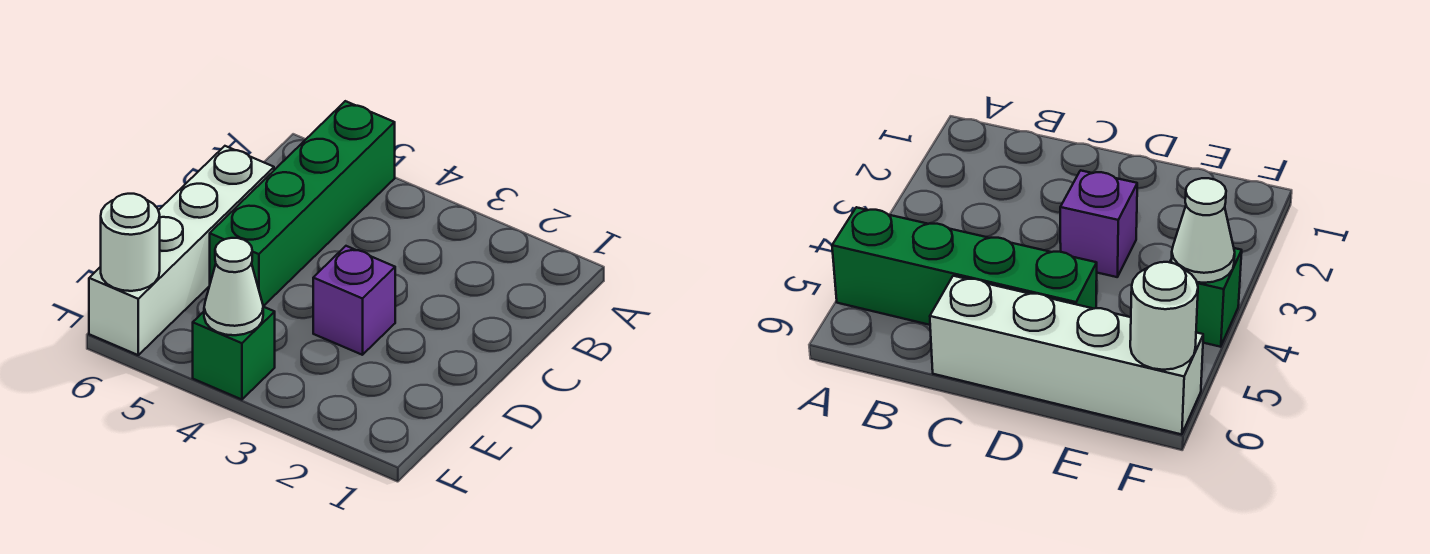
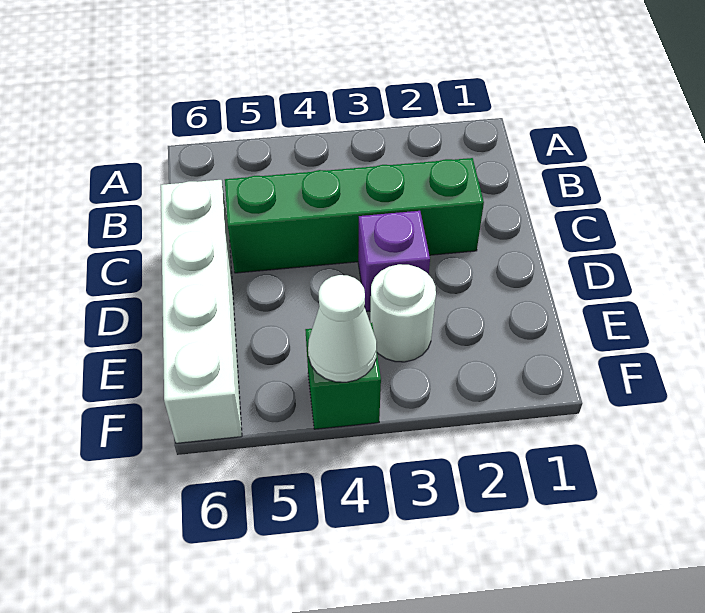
green 1x4 brick [210,101,395,306] -> green 1x4 brick turned to [225,158,484,273]
white 1x1 round brick [101,194,160,291] -> white 1x1 round brick moved to [370,264,436,362]

